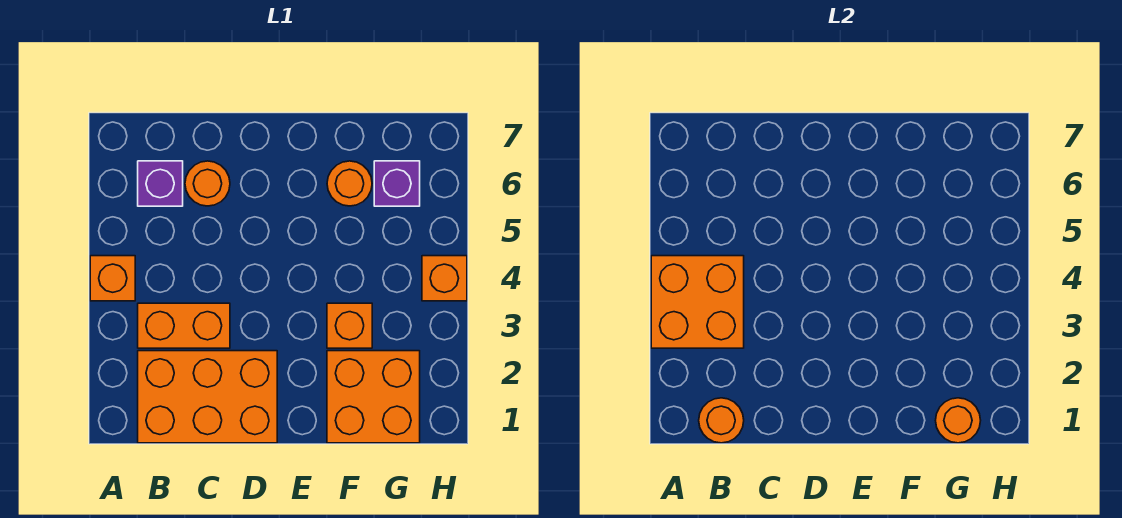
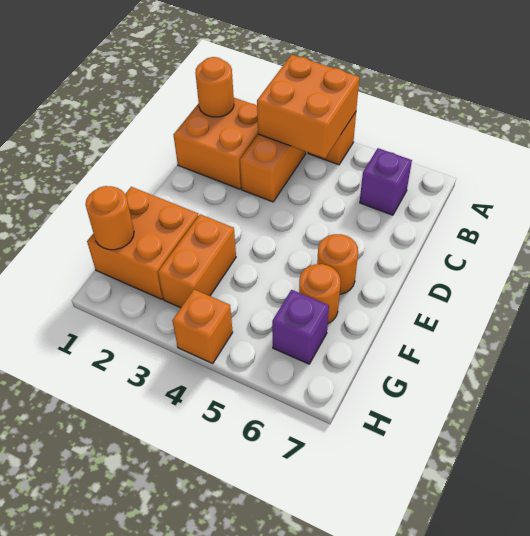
orange 2x3 brick [138,351,277,443] -> orange 2x2 brick [174,98,258,189]
orange 1x1 round brick [185,161,230,206] -> orange 1x1 round brick moved to [317,234,358,294]
orange 1x1 brick [327,303,372,348] -> orange 1x2 brick [158,214,236,308]

